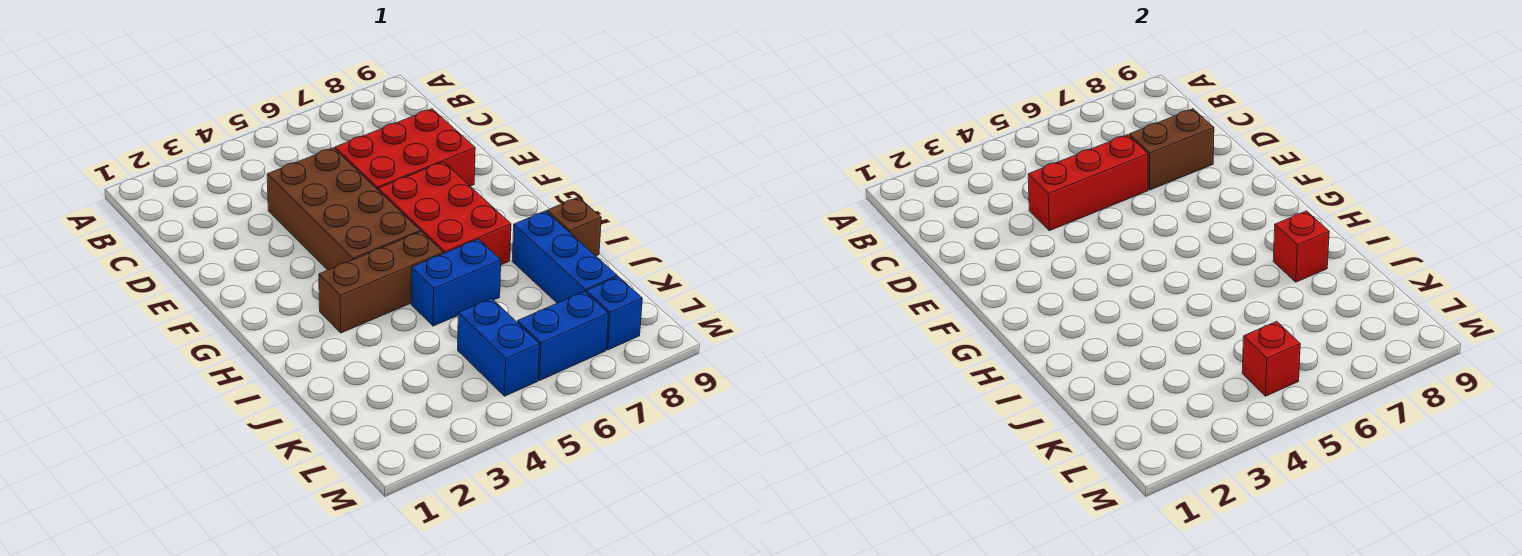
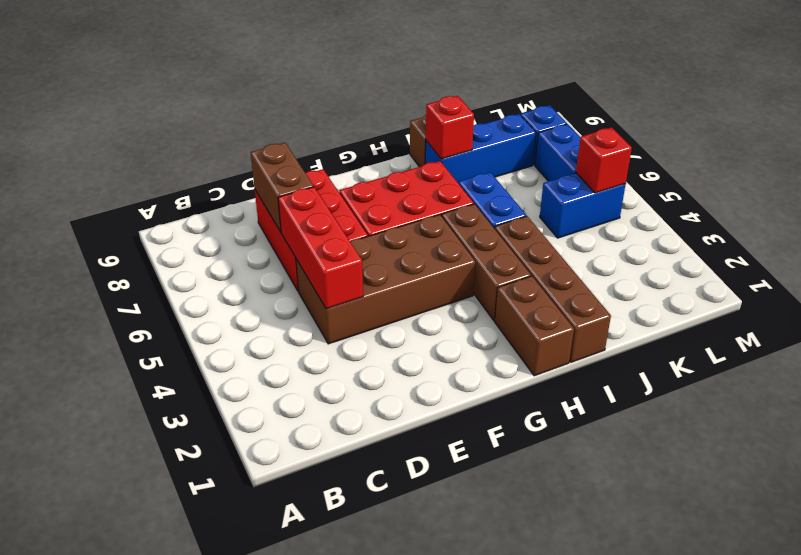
none -> brown 1x2 brick [495,276,574,376]
none -> brown 1x4 brick [494,216,611,362]

